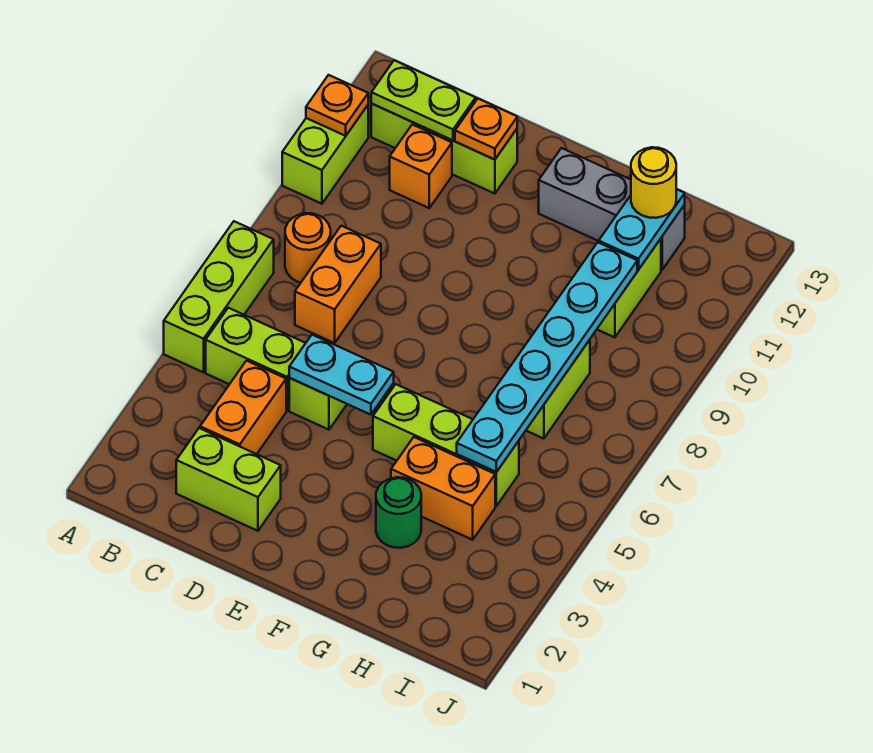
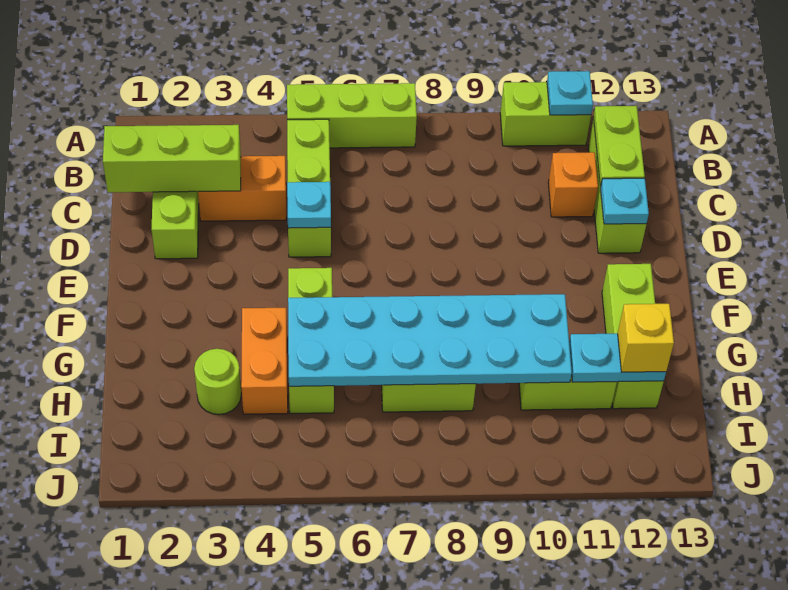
orange 1x1 plate [306,75,368,136] -> cyan 1x1 plate [547,71,593,115]
orange 1x1 round brick [285,213,331,283] -> none
none -> lime 1x3 brick [103,125,241,192]
orange 1x2 brick [295,226,381,343] -> none
cyan 1x2 plate [289,335,394,415] -> cyan 1x1 plate [287,182,331,228]
orange 1x1 plate [455,99,517,160] -> cyan 1x1 plate [600,178,649,224]
grey 1x3 brick [539,148,685,270] -> lime 1x3 brick [602,264,664,409]
green 1x1 round brick [376,477,421,548] -> none
none -> lime 1x1 round brick [194,349,241,415]
cyan 1x6 plate [457,242,637,472] -> cyan 2x6 plate [288,294,572,386]
yellow 1x1 round brick [631,147,676,218] -> yellow 1x1 brick [618,304,674,372]

